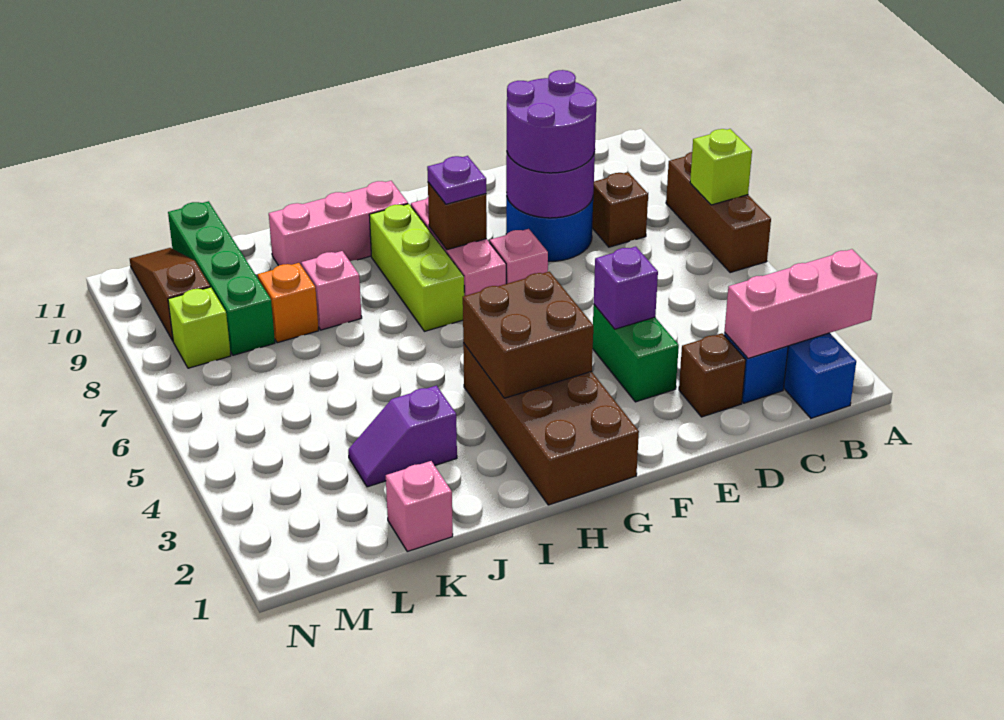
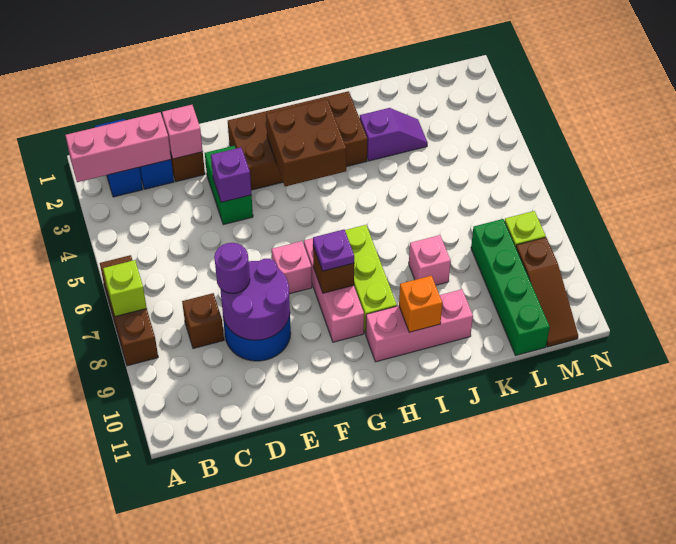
purple 2x2 round brick [507,70,597,173] -> purple 1x1 round brick [214,243,250,294]
brown 2x4 brick [463,343,639,505] -> brown 2x4 brick turned to [228,91,368,190]
pink 1x1 brick [386,461,453,551] -> pink 1x1 brick moved to [162,105,203,159]
orange 1x1 brick [258,263,319,343] -> orange 1x1 brick moved to [399,276,442,332]

